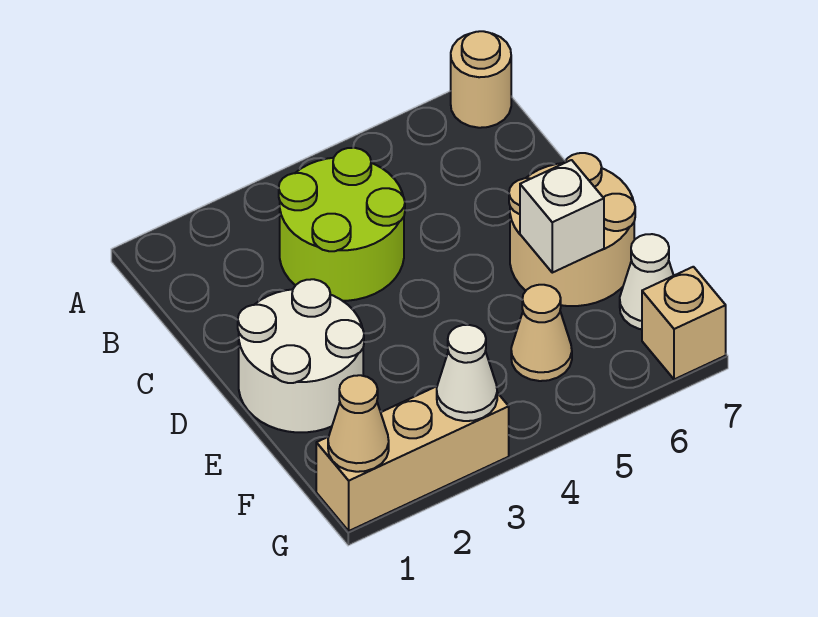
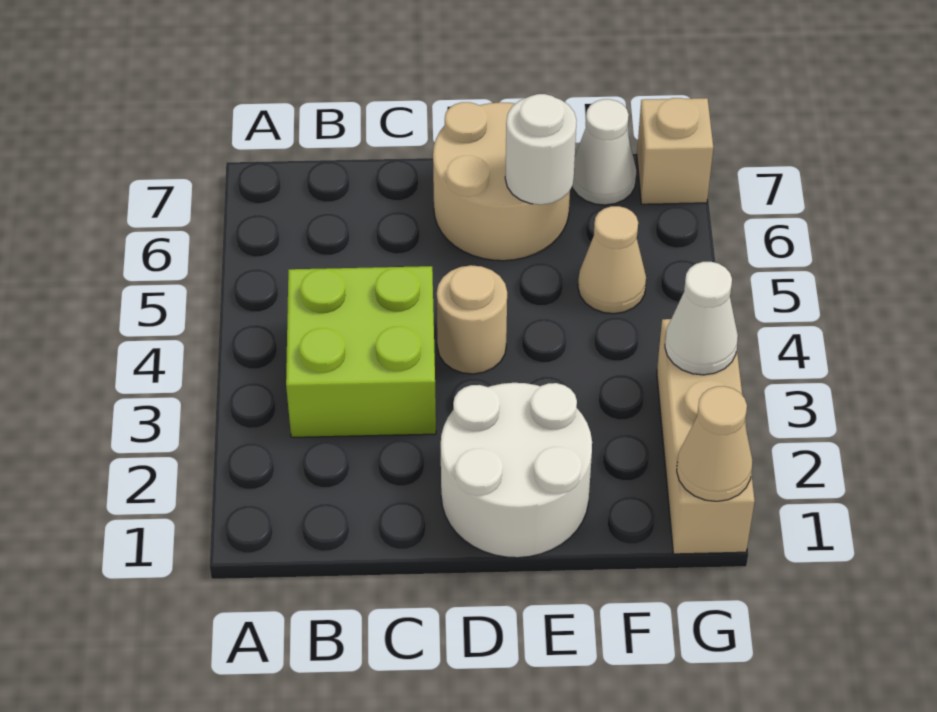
tan 1x1 round brick [451,31,511,128] -> tan 1x1 round brick moved to [437,265,507,374]
lime 2x2 round brick [279,148,405,301] -> lime 2x2 brick [286,266,436,437]
white 1x1 brick [520,160,604,273] -> white 1x1 round brick [505,94,577,205]

